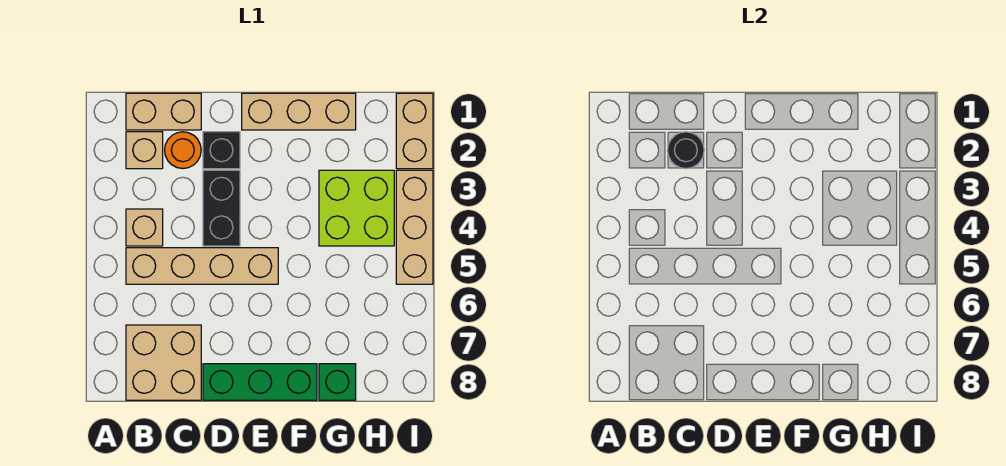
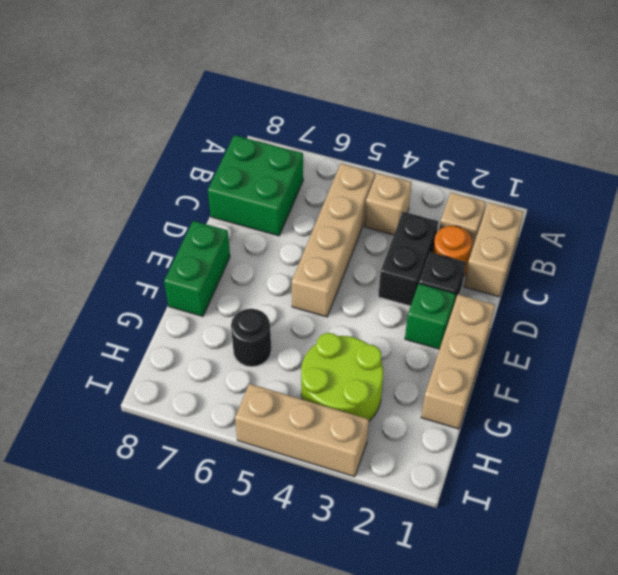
tan 2x2 brick [126,325,201,400] -> green 2x2 brick [208,135,303,236]
black 1x1 round brick [668,132,704,169] -> black 1x1 round brick moved to [231,309,271,367]
black 1x2 brick [203,170,240,246] -> black 1x2 brick turned to [378,212,438,306]
green 1x3 brick [203,364,317,400] -> green 1x2 brick [164,221,230,317]
lime 2x2 brick [319,170,394,246] -> lime 2x2 round brick [301,333,383,421]
green 1x1 brick [319,364,356,400] -> green 1x1 brick moved to [405,284,456,349]
tan 1x2 brick [396,93,433,169] -> none

